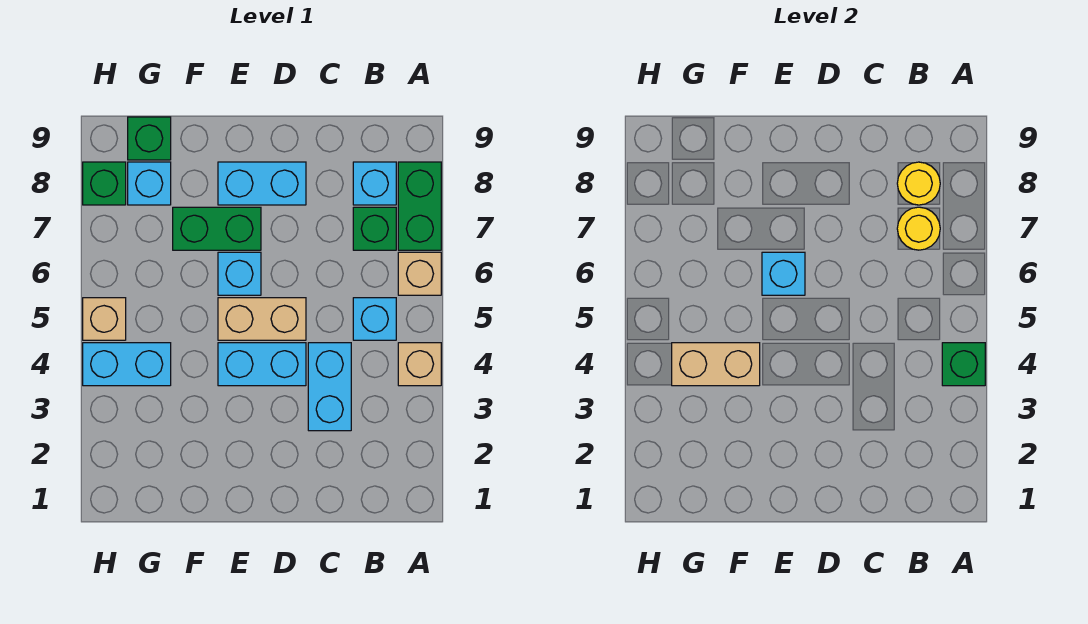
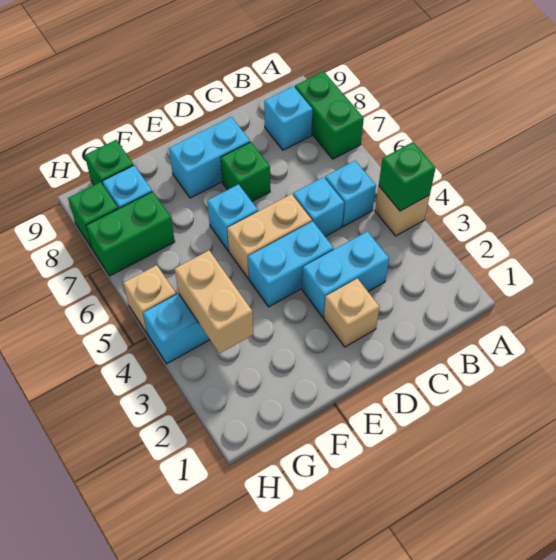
tan 1x1 brick [398,252,441,295] -> tan 1x1 brick moved to [324,278,380,347]
green 1x1 brick [353,207,396,250] -> green 1x1 brick moved to [221,142,270,201]
yellow 1x1 round brick [897,207,940,250] -> none
yellow 1x1 round brick [897,162,940,205] -> none
cyan 1x2 brick [308,343,351,431] -> cyan 1x2 brick turned to [302,231,389,317]
cyan 1x1 brick [762,252,805,295] -> cyan 1x1 brick moved to [293,177,344,236]
green 1x2 brick [173,207,261,250] -> green 1x2 brick moved to [86,192,175,276]
tan 1x2 brick [672,343,760,386] -> tan 1x2 brick turned to [175,250,253,353]

